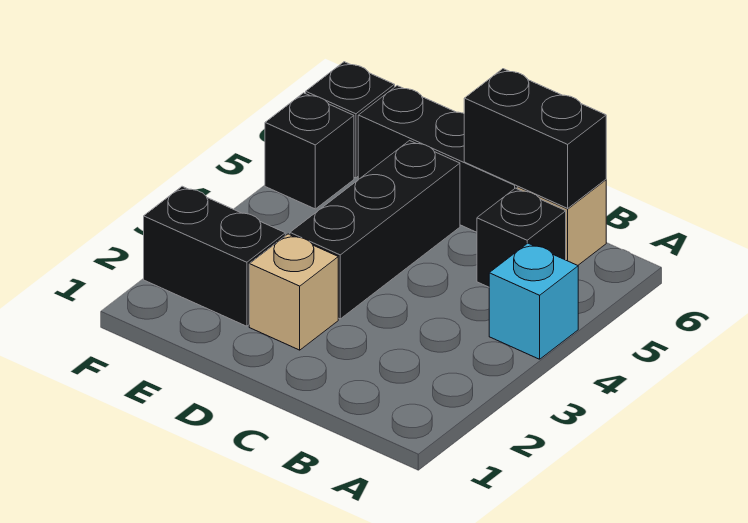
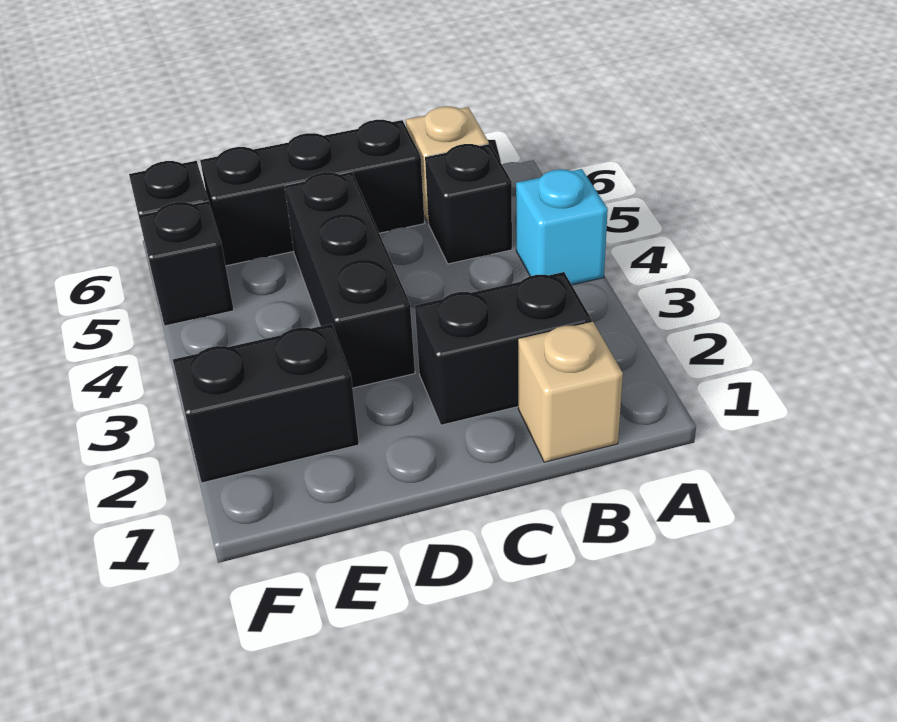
black 1x2 brick [464,69,606,208] -> black 1x2 brick moved to [415,272,592,425]
tan 1x1 brick [249,234,338,350] -> tan 1x1 brick moved to [518,322,623,462]

